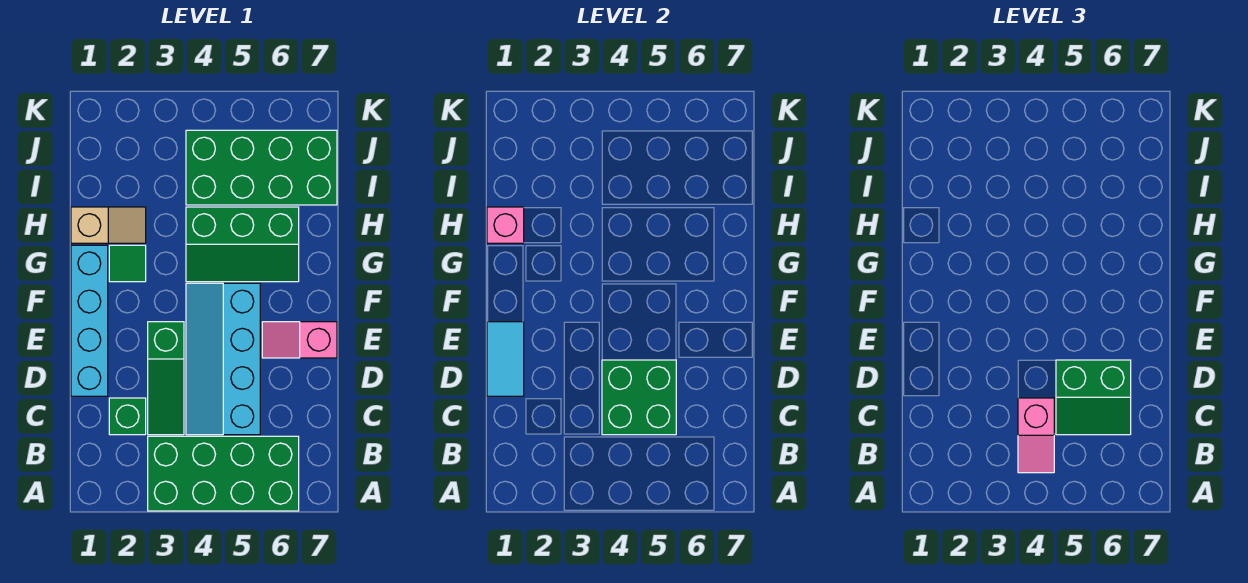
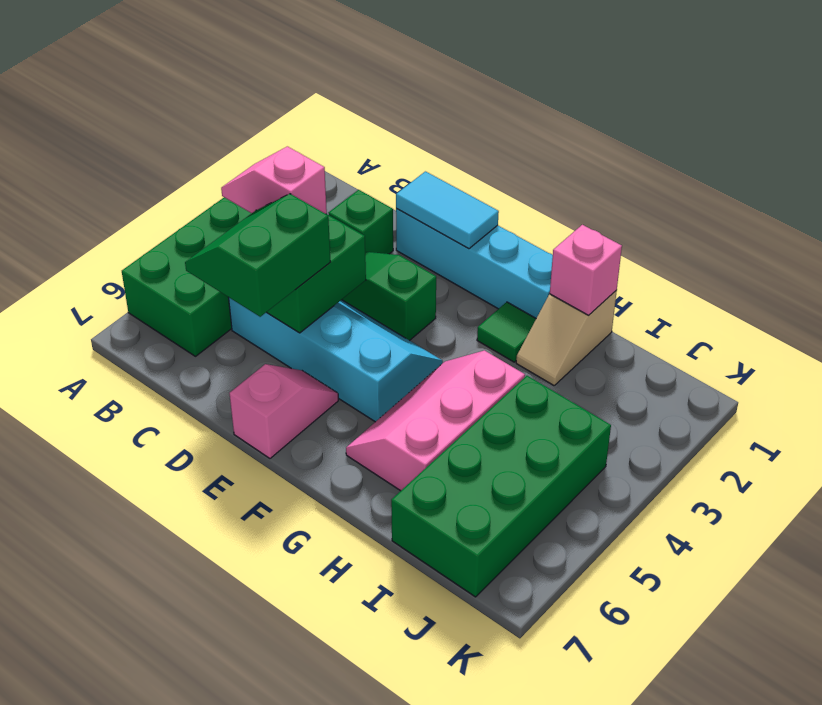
green 2x3 slope [186,207,299,282] -> pink 2x3 slope [346,350,525,491]

